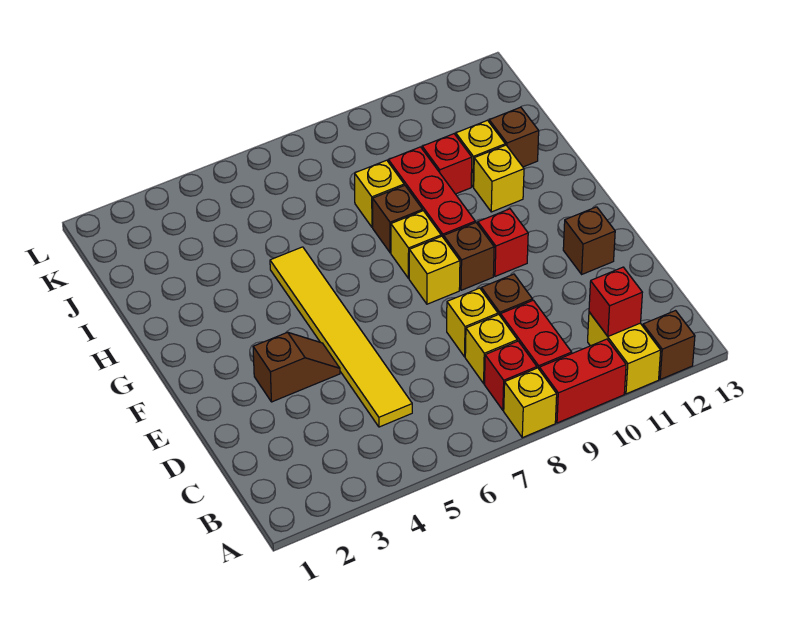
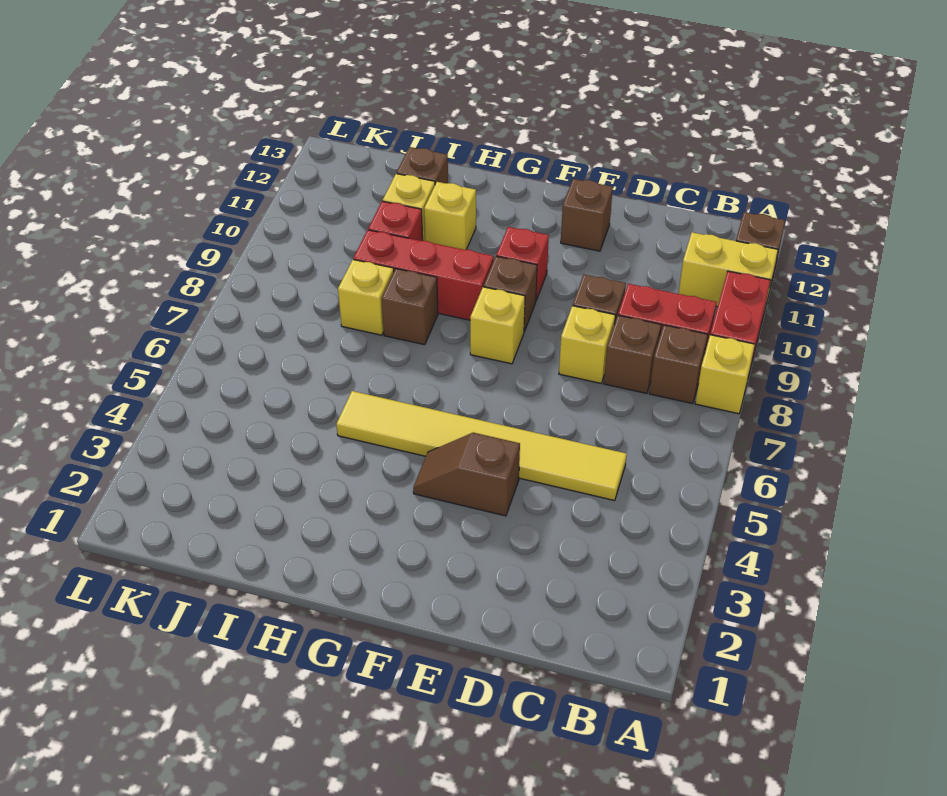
red 1x1 brick [484,341,537,410] -> brown 1x1 brick [649,325,708,404]
red 1x1 brick [589,267,642,336] -> none
yellow 1x1 brick [465,315,517,383] -> brown 1x1 brick [604,315,661,393]
brown 1x2 slope [253,332,340,402] -> brown 1x2 slope turned to [413,433,520,516]
yellow 1x1 brick [391,211,441,278] -> none

